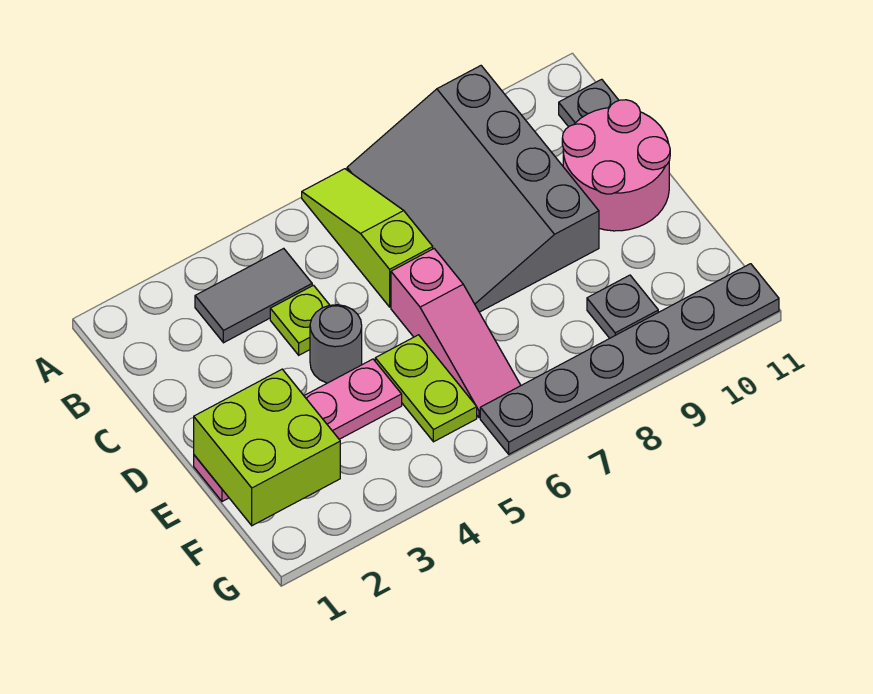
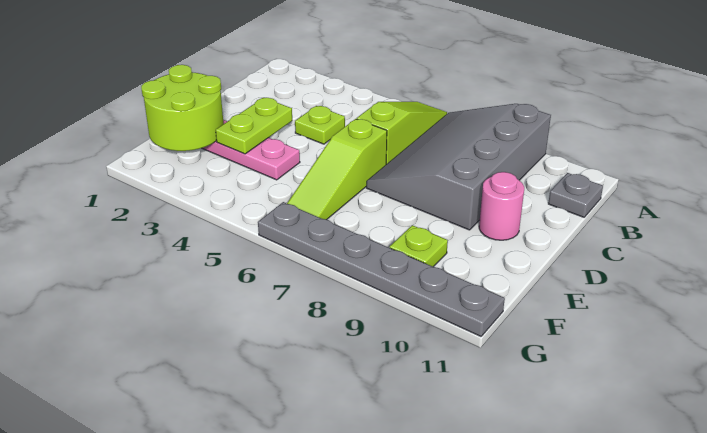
grey 1x2 tile [195,248,312,343] -> none
pink 2x2 round brick [562,100,670,231] -> pink 1x1 round brick [479,172,524,240]
grey 1x1 round brick [310,305,362,383] -> none
pink 1x3 slope [391,249,521,418] -> lime 1x3 slope [287,119,387,220]
lime 2x2 brick [194,369,340,526] -> lime 2x2 round brick [141,65,224,151]
lime 1x2 plate [375,335,477,442] -> lime 1x2 plate moved to [216,98,292,154]
grey 1x1 plate [587,275,658,338] -> lime 1x1 plate [390,225,448,267]

